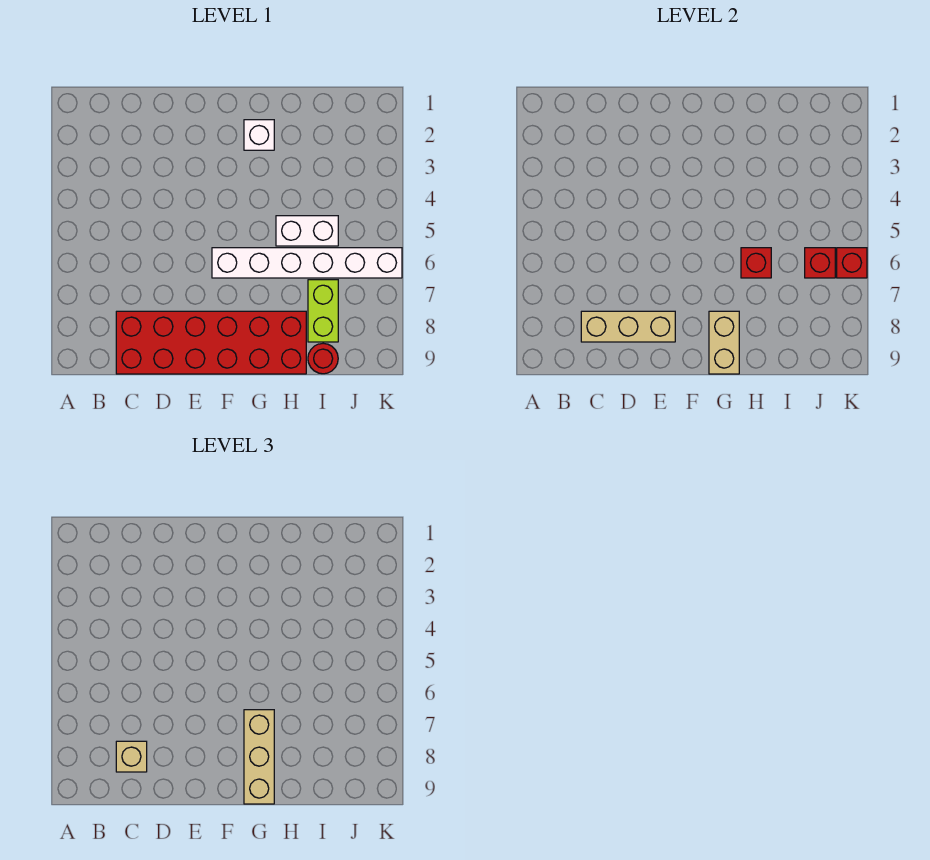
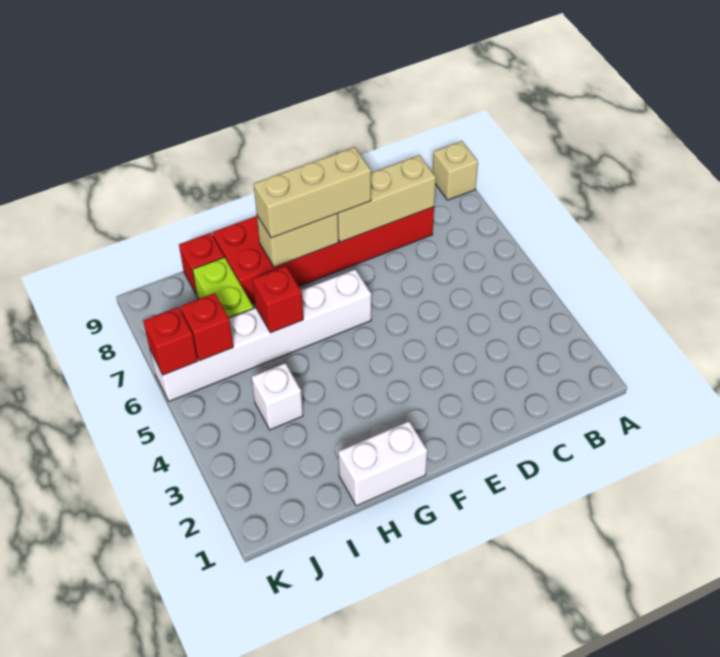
tan 1x1 brick [116,741,147,772] -> tan 1x1 brick moved to [433,141,478,200]
white 1x1 brick [244,120,274,150] -> white 1x1 brick moved to [252,363,303,430]
tan 1x3 brick [244,710,274,804] -> tan 1x3 brick turned to [254,147,371,238]
tan 1x2 brick [709,311,739,374] -> tan 1x2 brick turned to [257,214,339,267]
white 1x2 brick [276,216,338,246] -> white 1x2 brick moved to [338,421,427,506]
red 1x1 round brick [308,343,338,374] -> red 1x1 brick [179,233,224,295]

